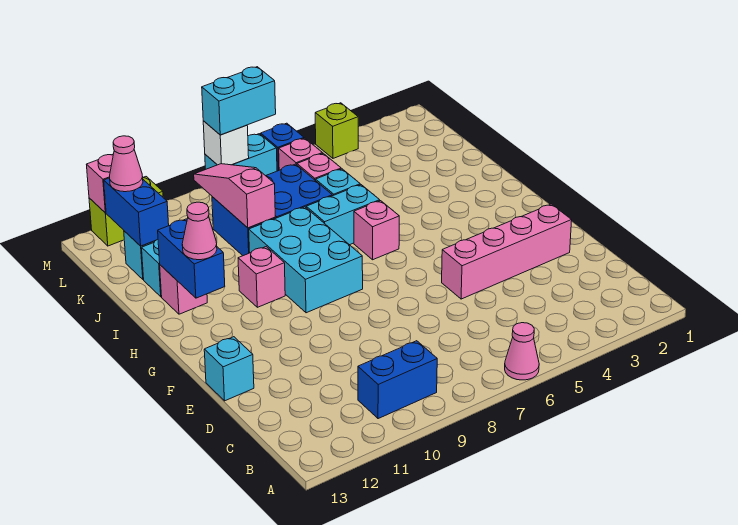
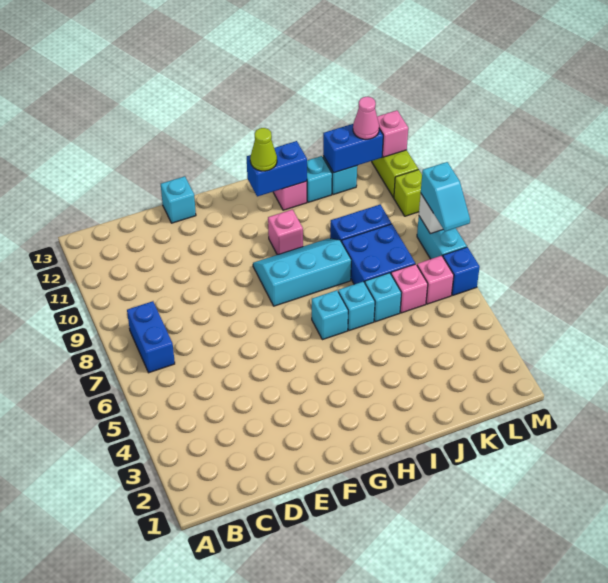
pink 1x1 cone [505,323,539,380] -> none
blue 1x2 brick [358,341,437,419] -> blue 1x2 brick moved to [127,301,175,373]
pink 1x4 brick [442,204,572,299] -> none
cyan 2x3 brick [249,207,363,313] -> cyan 2x3 slope [253,238,351,306]
pink 1x1 brick [354,201,399,260] -> cyan 1x1 brick [312,290,348,340]
pink 1x1 cone [182,202,217,260] -> lime 1x1 cone [250,128,277,171]
cyan 1x2 brick [306,185,380,245] -> cyan 1x1 brick [338,282,375,331]
pink 1x3 slope [194,164,275,228] -> none
lime 1x1 brick [315,103,358,158] -> lime 1x1 brick moved to [394,169,422,216]
cyan 1x2 brick [202,67,276,135] -> cyan 1x2 slope [421,162,470,231]

